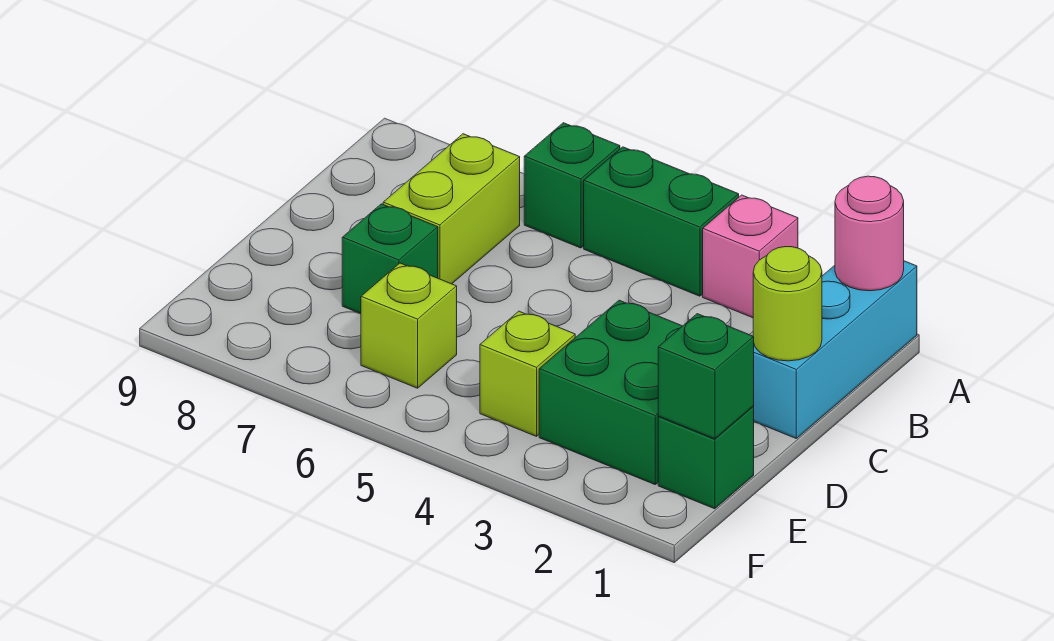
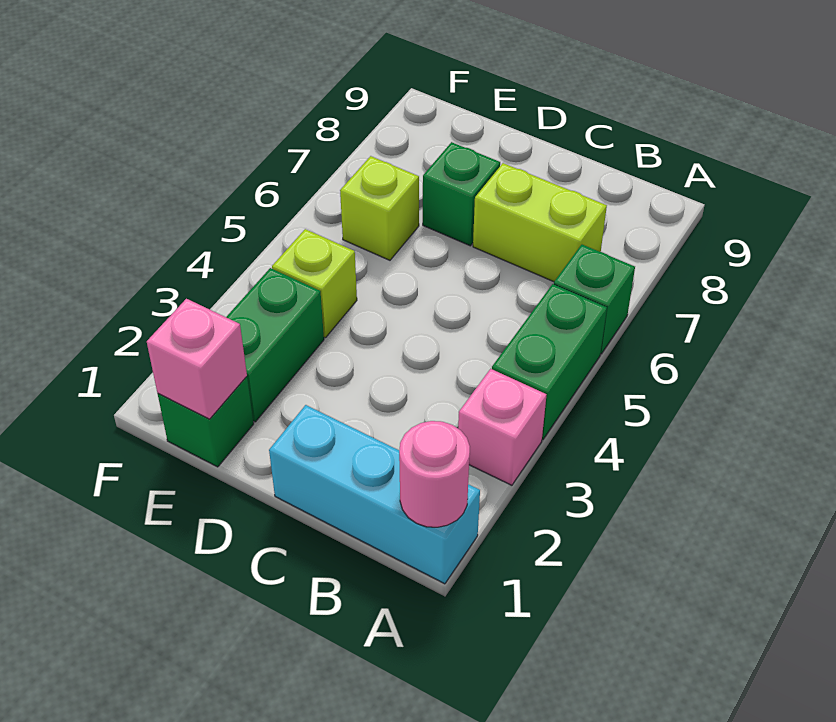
lime 1x1 round brick [753,247,822,361] -> none
green 2x2 brick [539,300,682,484] -> green 1x2 brick [226,268,324,422]
green 1x1 brick [658,314,754,439] -> pink 1x1 brick [147,299,247,419]

